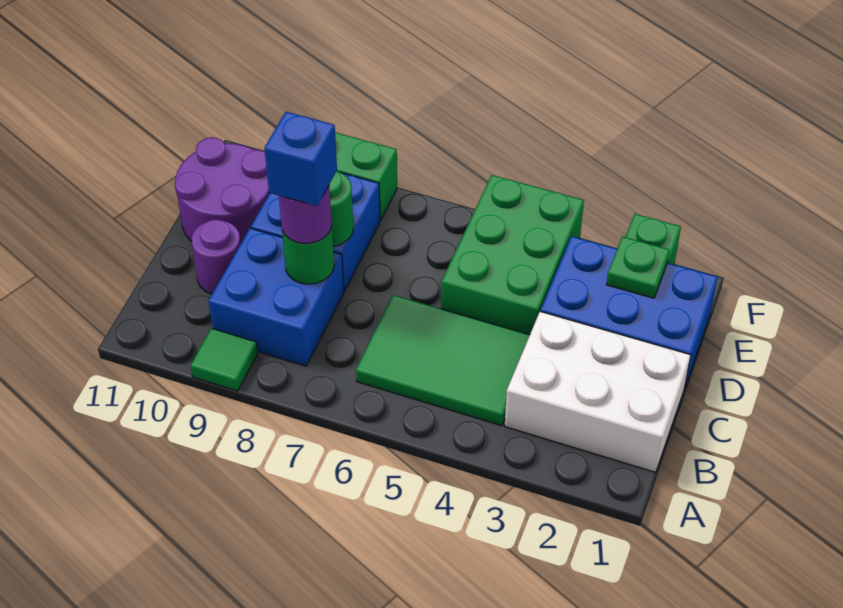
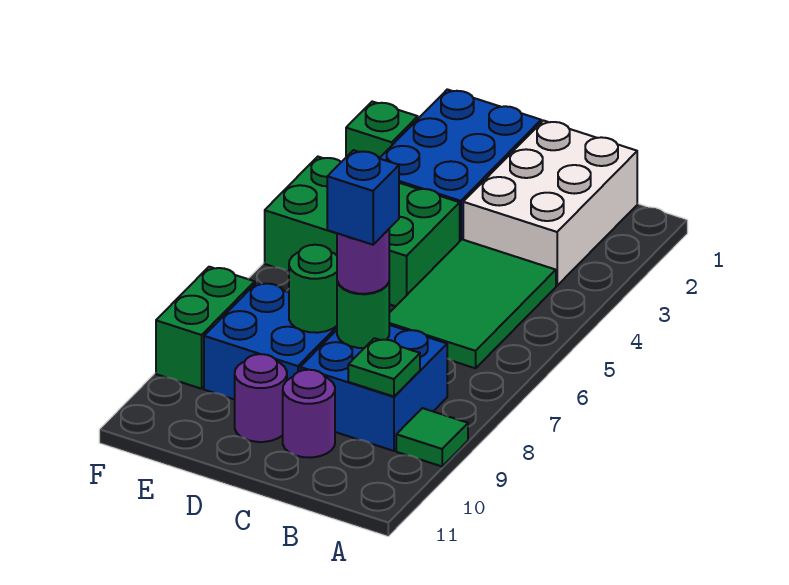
purple 2x2 round brick [175,137,270,243] -> purple 1x1 round brick [235,354,287,442]
green 1x1 plate [606,237,670,298] -> green 1x1 plate moved to [348,338,420,397]

